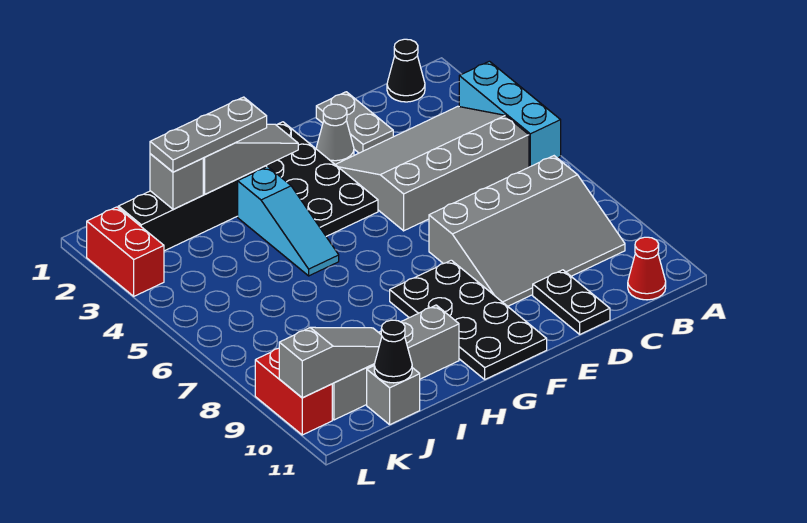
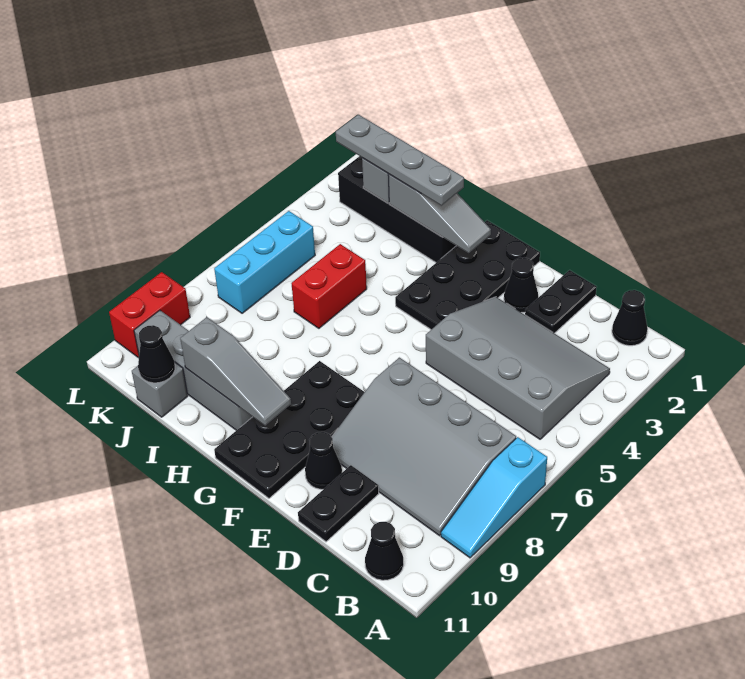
cyan 1x3 brick [459,61,561,167] -> cyan 1x3 brick moved to [214,211,315,313]
red 1x1 cone [628,237,666,300] -> black 1x1 cone [365,522,404,580]
grey 1x2 plate [316,92,393,153] -> black 1x2 plate [525,270,597,333]
grey 1x1 cone [316,104,354,164] -> black 1x1 cone [504,258,538,312]
none -> black 1x1 cone [305,432,342,489]
grey 1x3 plate [150,97,267,172] -> grey 1x4 plate [336,115,464,206]
cyan 1x3 slope [238,167,339,276] -> cyan 1x3 slope moved to [441,437,547,558]
grey 1x3 slope [279,327,382,398] -> grey 1x3 slope moved to [180,317,291,426]
red 1x2 brick [87,207,164,296] -> red 1x2 brick moved to [291,244,367,328]

